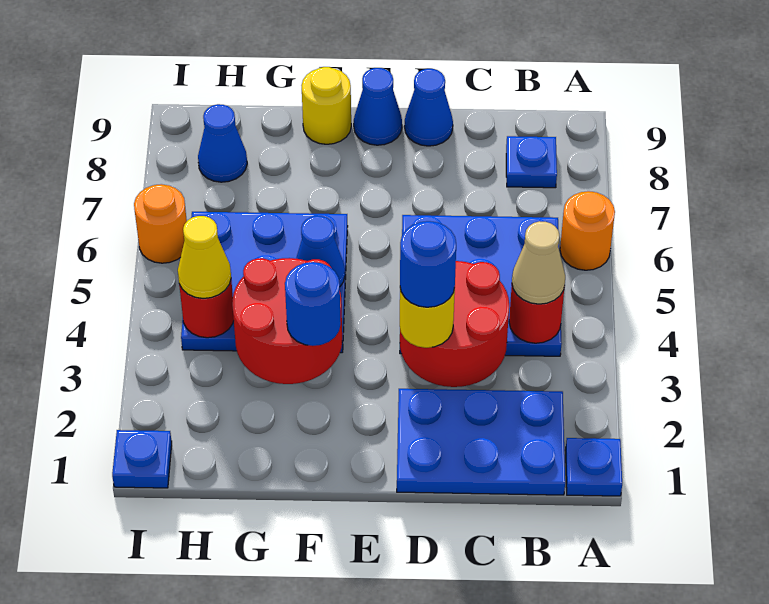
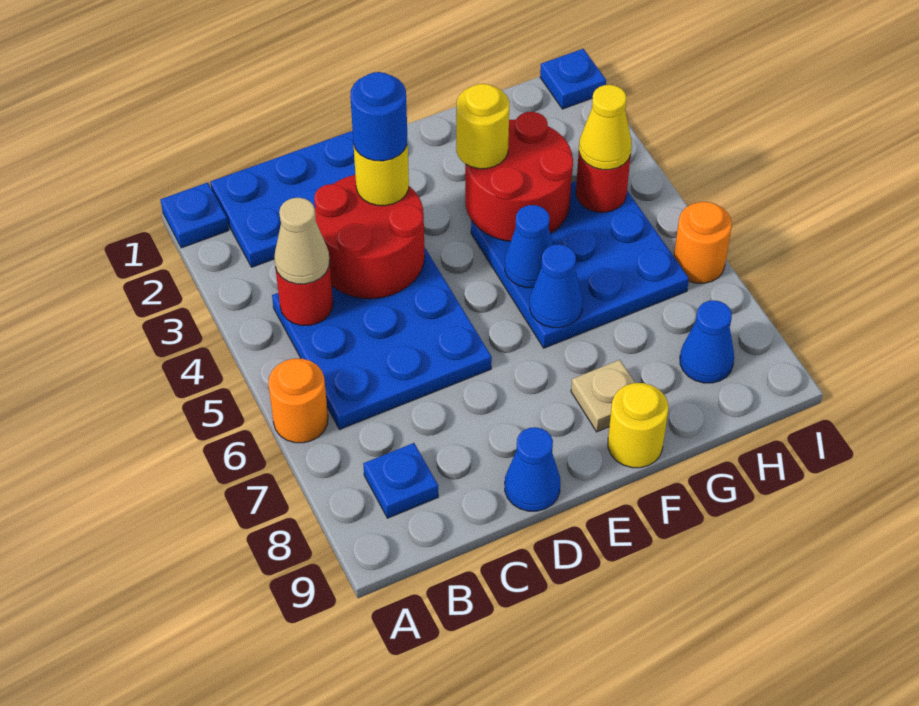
blue 1x1 cone [354,68,402,145] -> blue 1x1 cone moved to [530,244,583,328]
blue 1x1 round brick [285,262,341,346] -> yellow 1x1 round brick [456,84,509,169]
none -> tan 1x1 plate [571,360,635,432]

